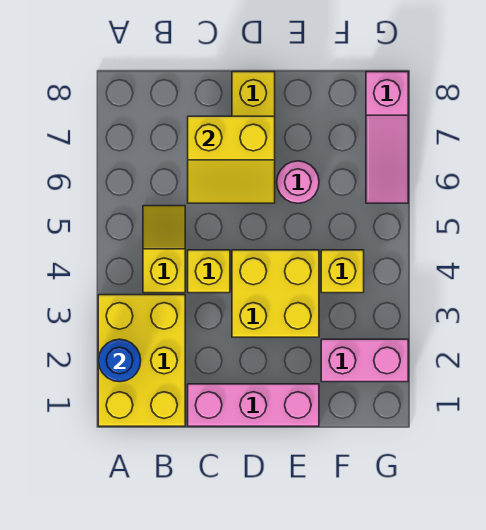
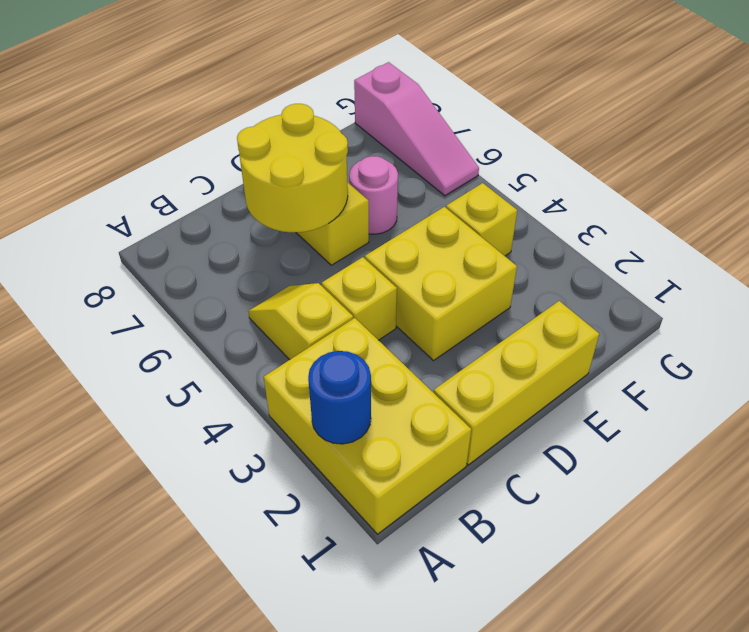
pink 1x3 brick [188,384,319,426] -> yellow 1x3 brick [434,301,599,465]
yellow 2x2 slope [188,116,275,203] -> yellow 2x2 round brick [237,104,348,232]
pink 1x2 brick [321,339,408,382] -> none

